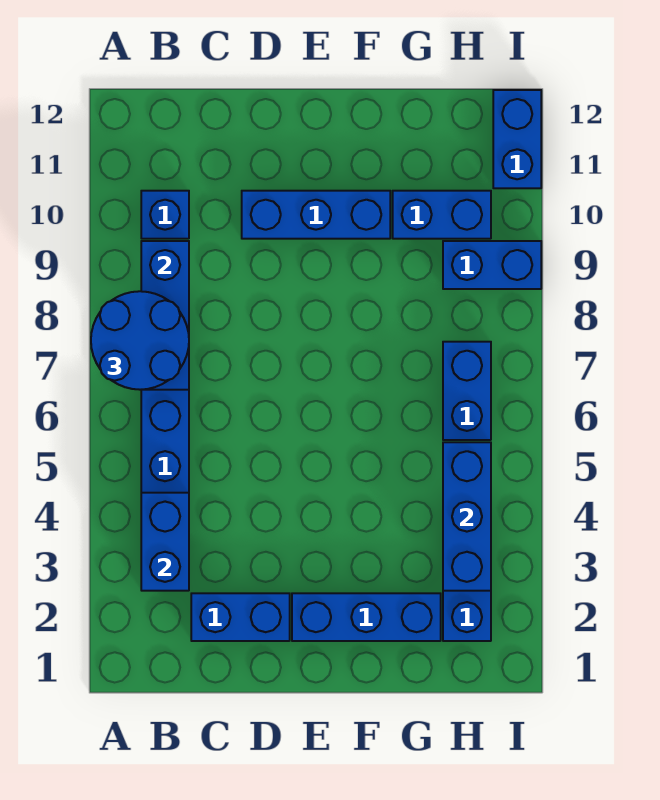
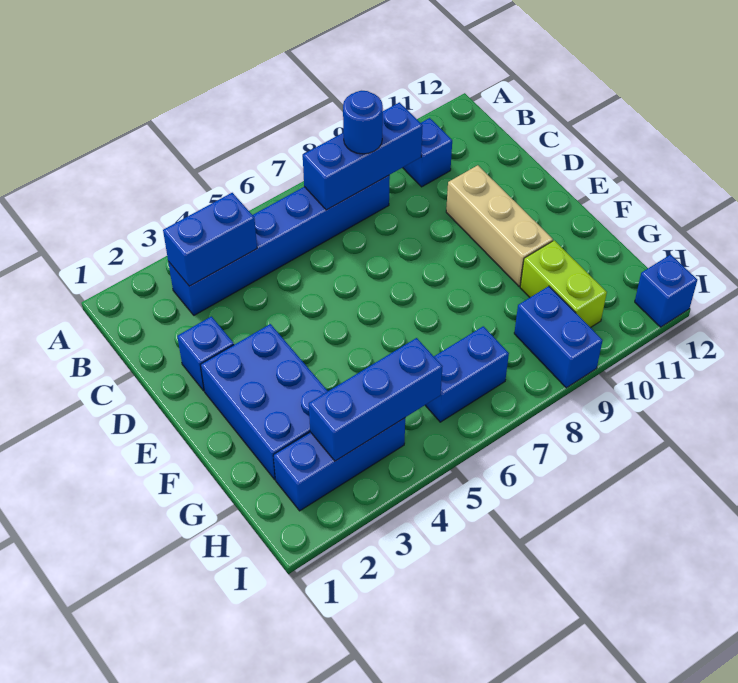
blue 2x2 round brick [91,291,189,390] -> blue 1x1 round brick [343,91,383,154]
blue 1x2 brick [191,593,290,641] -> blue 1x1 brick [177,316,234,391]
blue 1x3 brick [242,191,390,239] -> tan 1x3 brick [446,165,553,286]
blue 1x3 brick [292,593,441,641] -> blue 2x3 brick [200,324,328,480]
blue 1x2 brick [393,191,491,239] -> lime 1x2 brick [520,240,607,328]
blue 1x2 brick [493,90,541,188] -> blue 1x1 brick [635,254,697,327]

